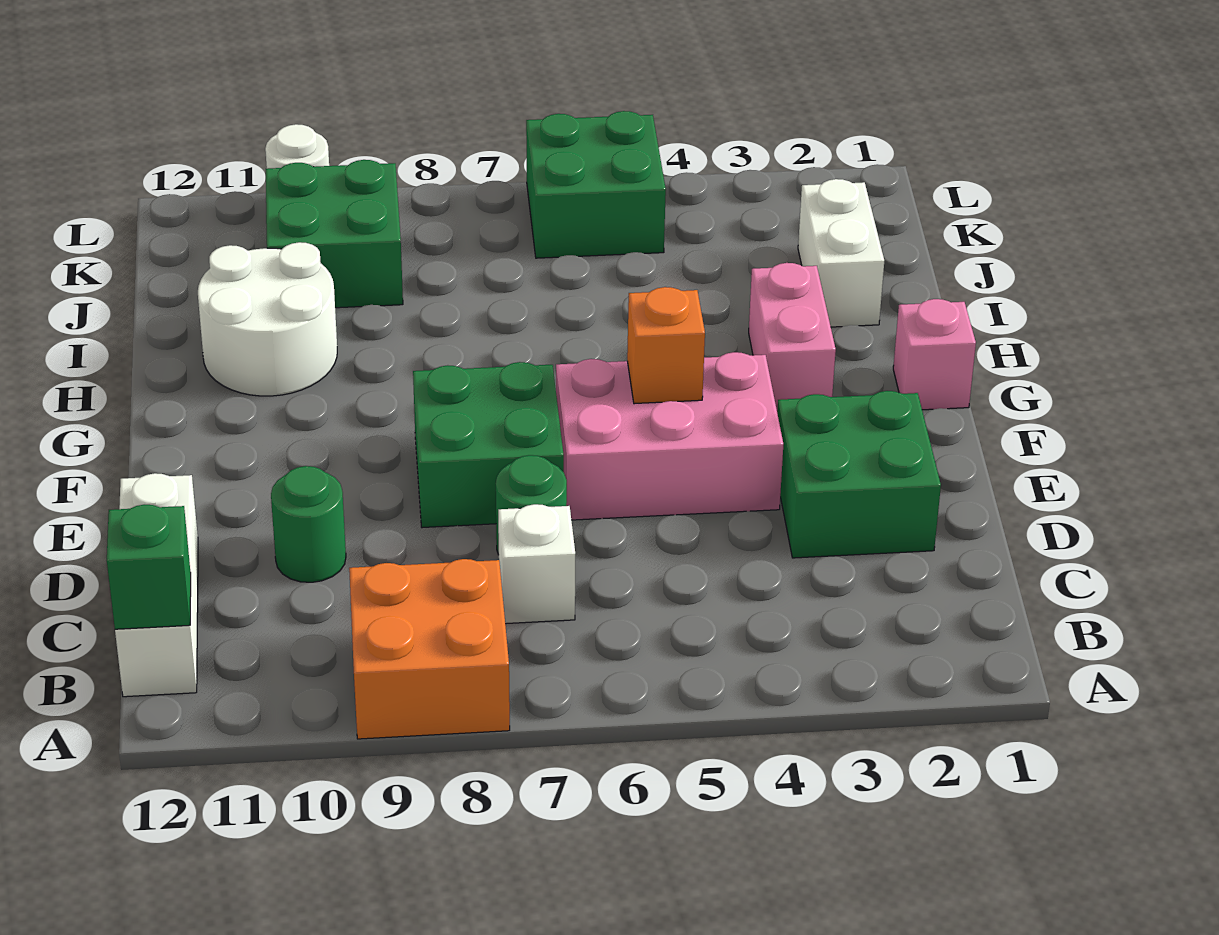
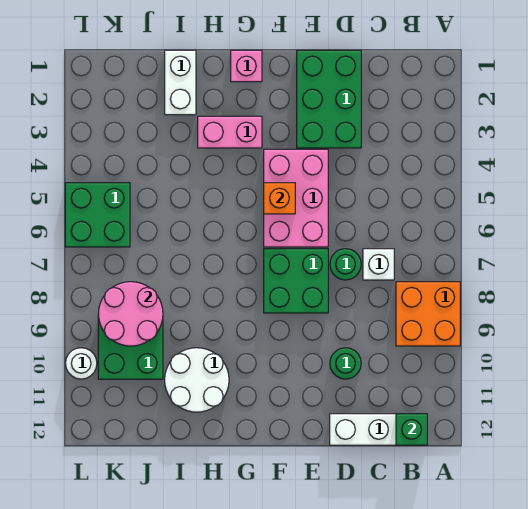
green 2x2 brick [777,391,941,558] -> green 2x3 brick [297,50,361,148]
white 1x2 brick [798,179,884,327] -> white 1x2 brick turned to [165,50,196,115]
none -> pink 2x2 round brick [99,282,163,346]

